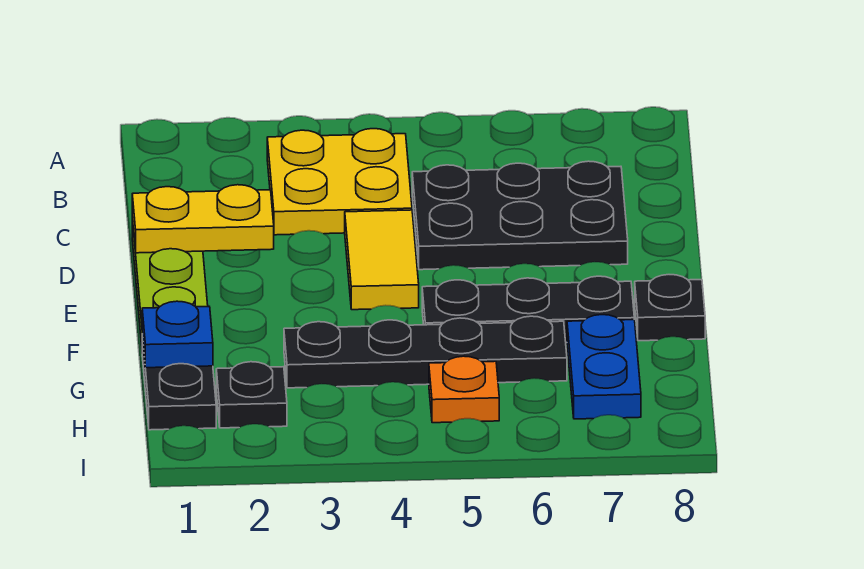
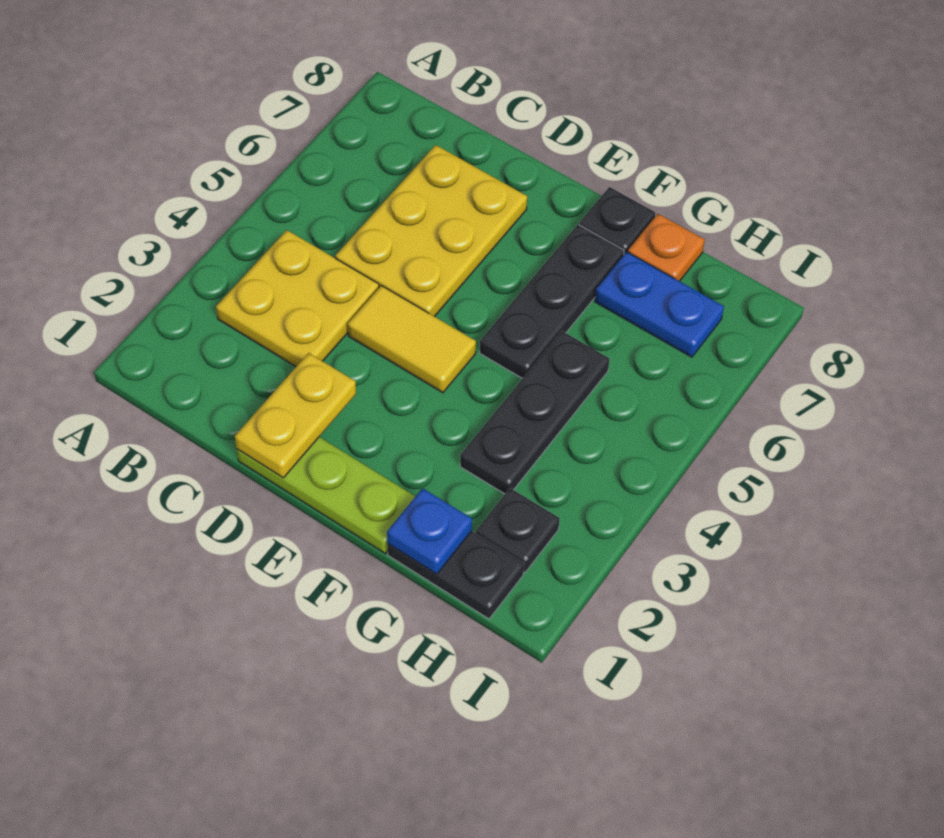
black 2x3 plate [412,161,628,270] -> yellow 2x3 plate [335,145,527,317]
black 1x4 plate [284,316,567,388] -> black 1x3 plate [460,331,610,494]
orange 1x1 plate [429,356,499,423] -> orange 1x1 plate moved to [628,214,705,281]

